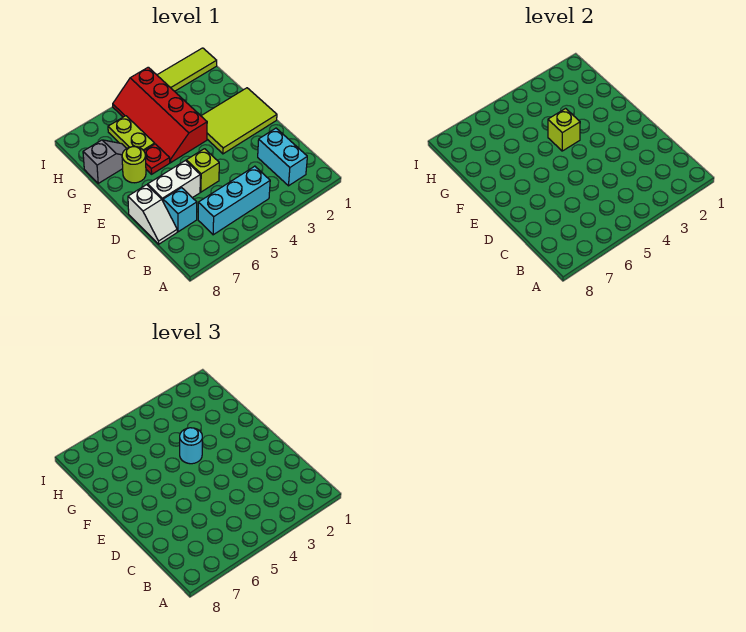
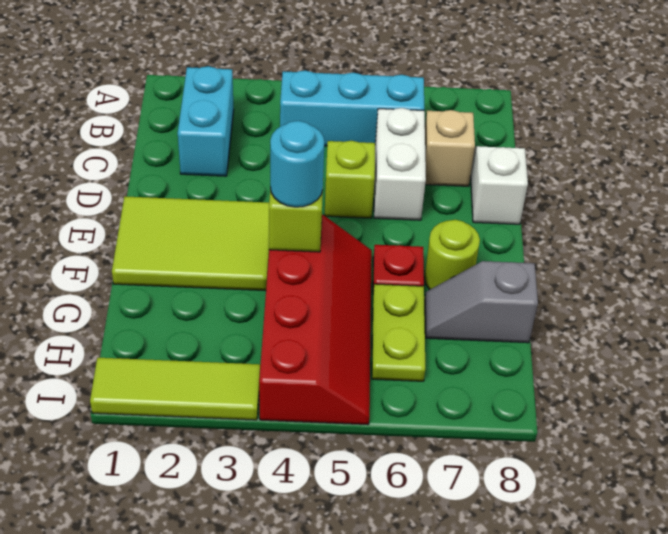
cyan 1x1 brick [163,188,197,232] -> tan 1x1 brick [425,110,475,186]
white 1x2 brick [148,161,200,201] -> white 1x2 brick turned to [374,108,426,220]

